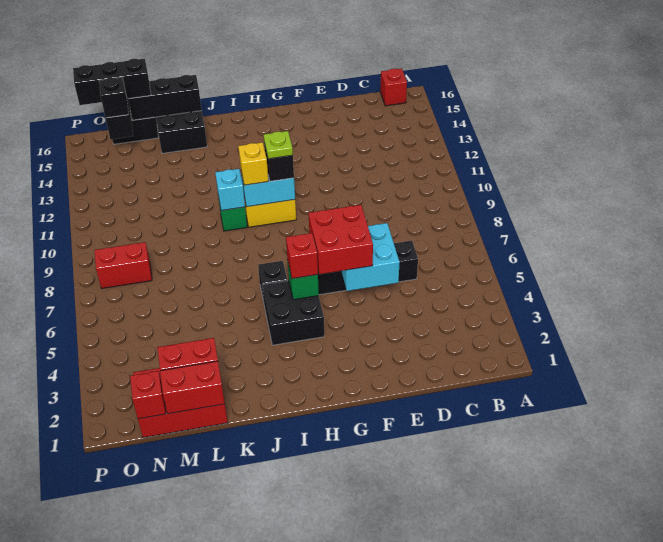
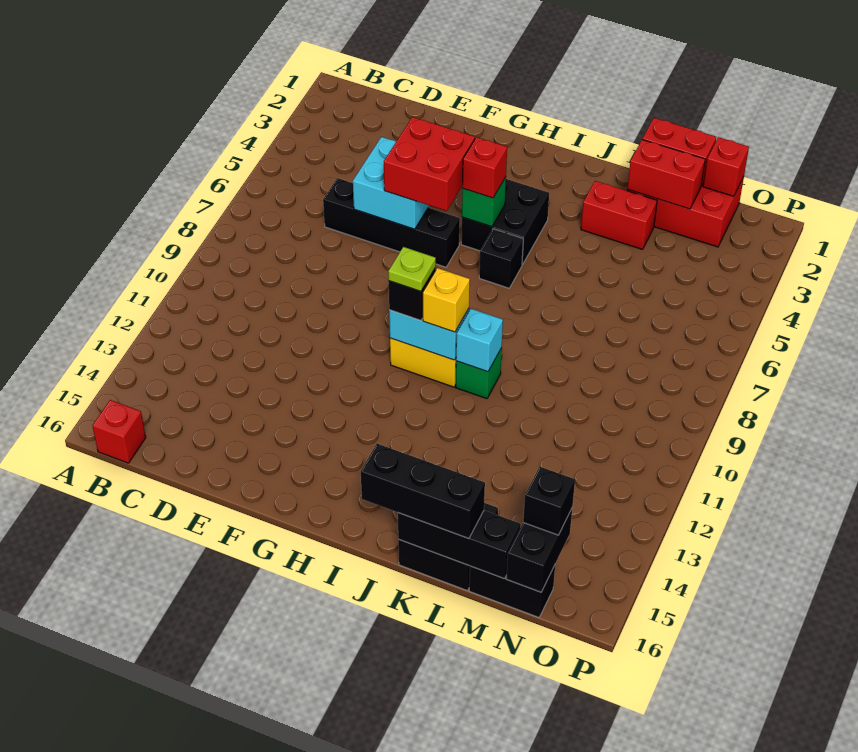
black 1x3 brick [73,59,151,105] -> black 1x3 brick moved to [361,444,485,539]
red 1x2 brick [94,242,152,288] -> red 1x2 brick moved to [581,181,657,249]

